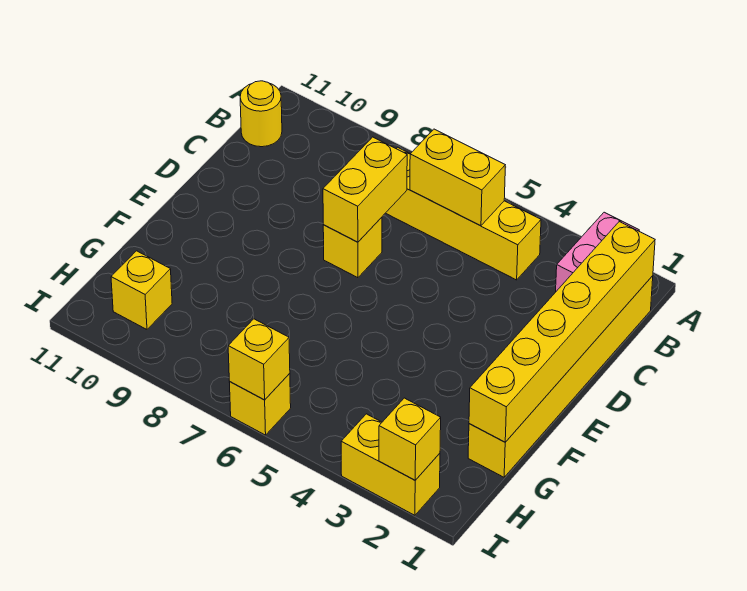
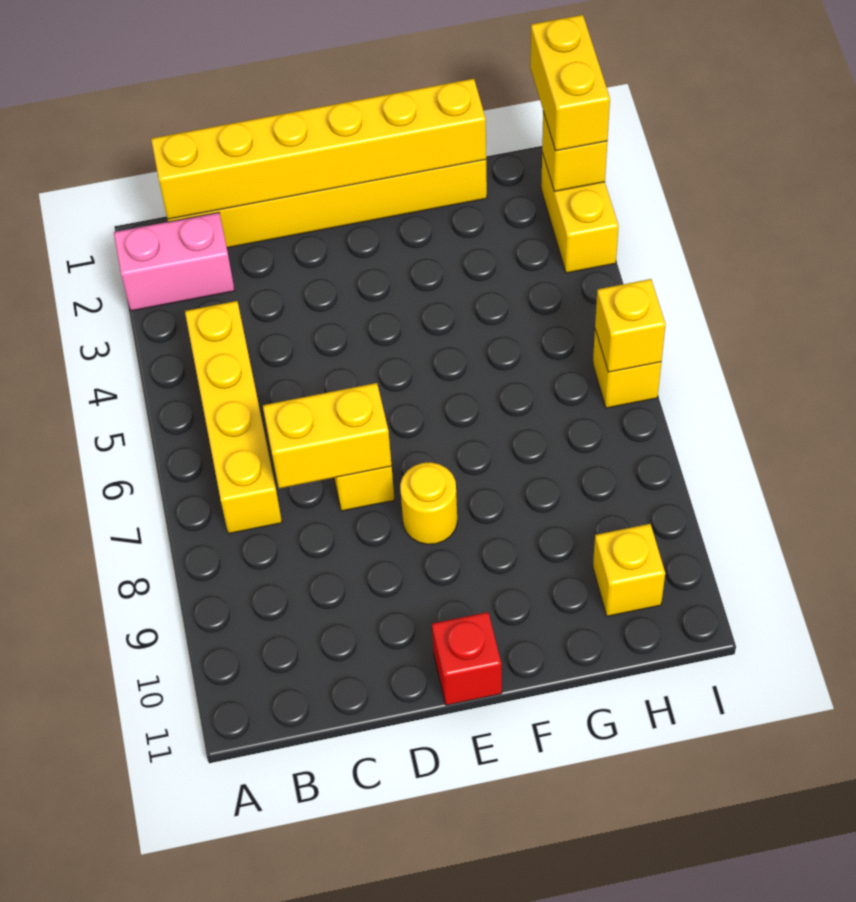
yellow 1x2 brick [410,129,505,226] -> yellow 1x2 brick moved to [530,15,610,151]
yellow 1x1 round brick [240,81,282,147] -> yellow 1x1 round brick moved to [400,462,457,544]
none -> red 1x1 brick [432,612,502,705]

